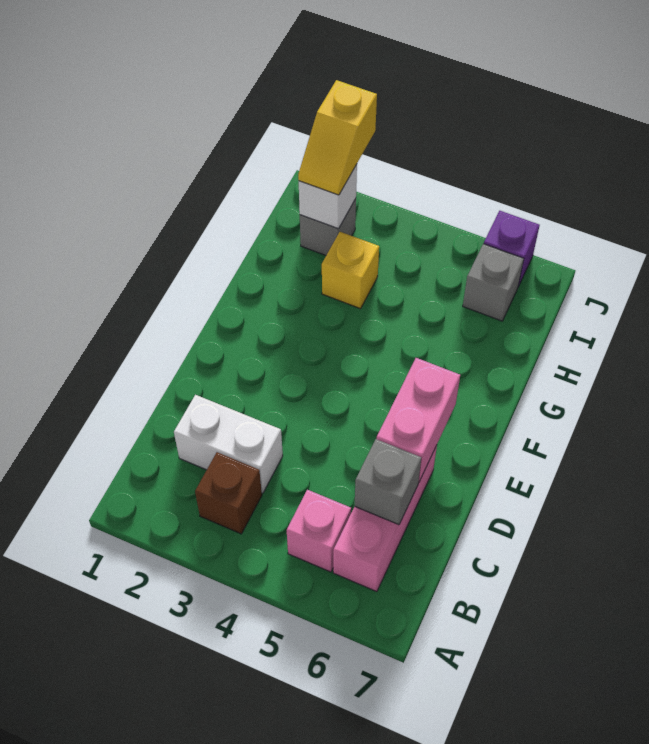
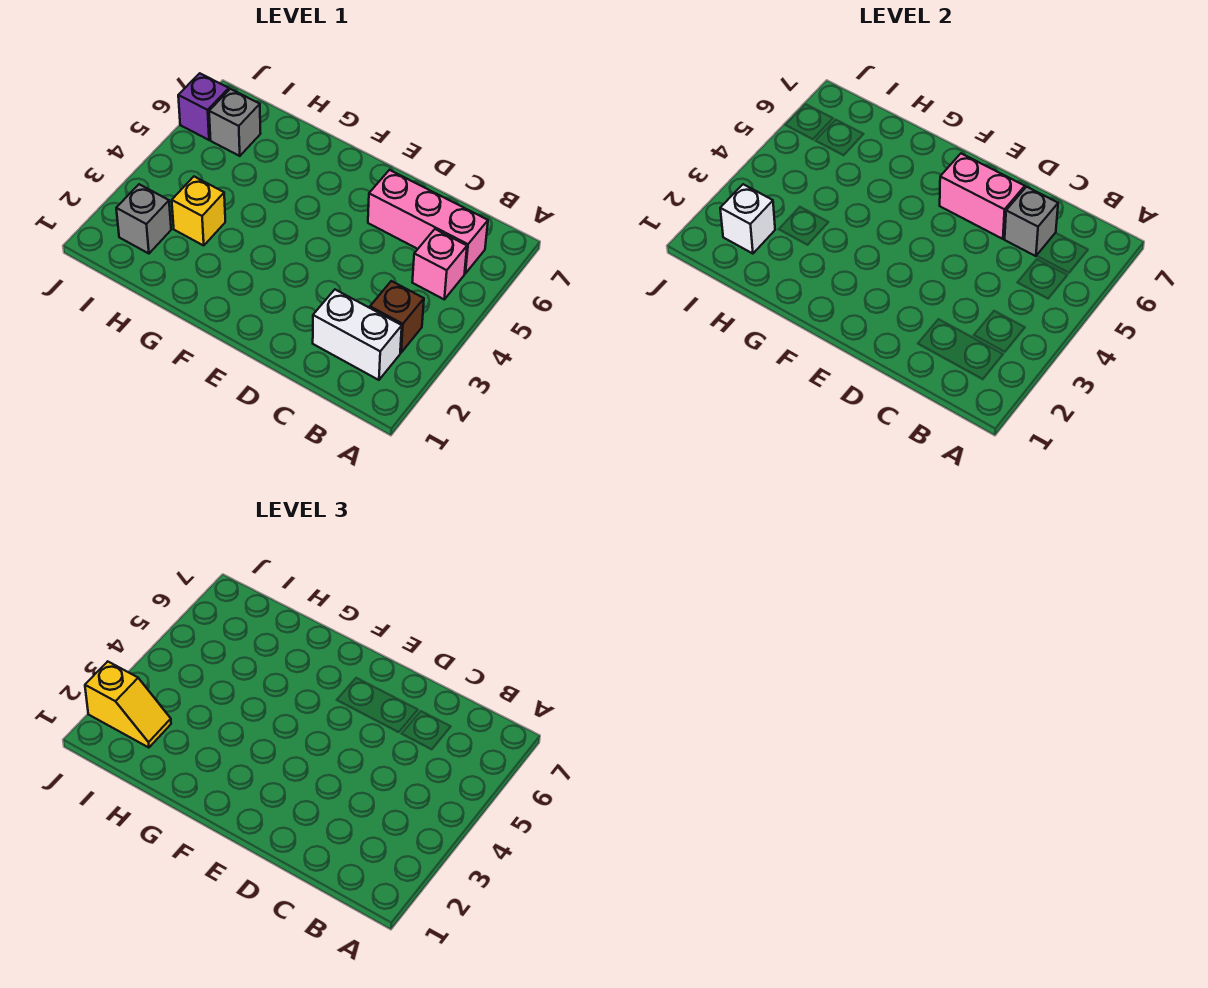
white 1x2 brick [174,395,283,493] -> white 1x2 brick turned to [313,290,402,380]

